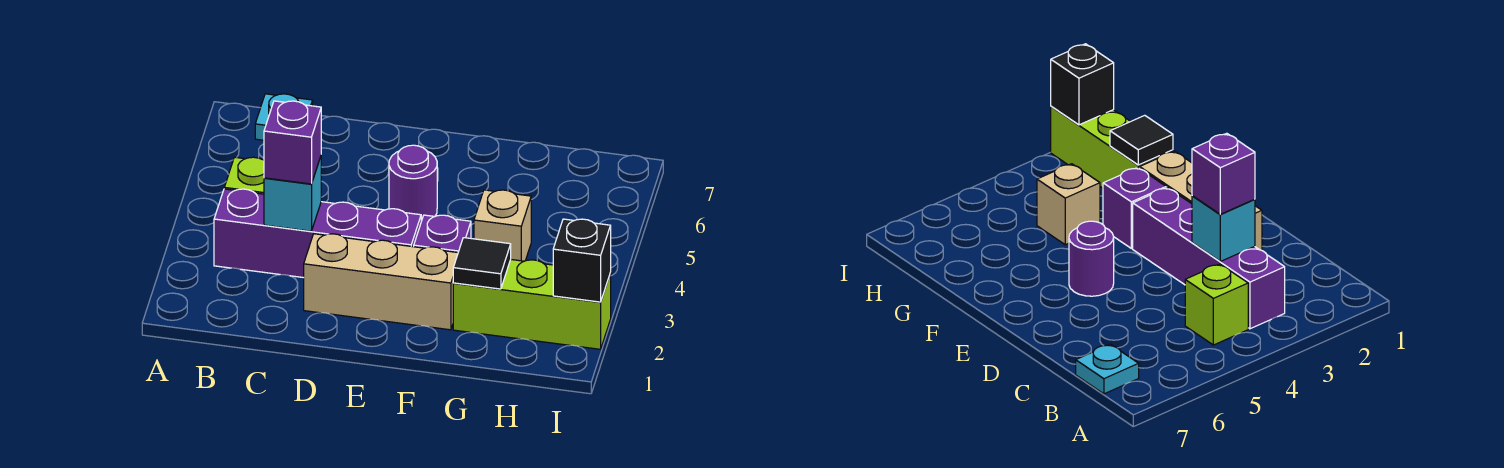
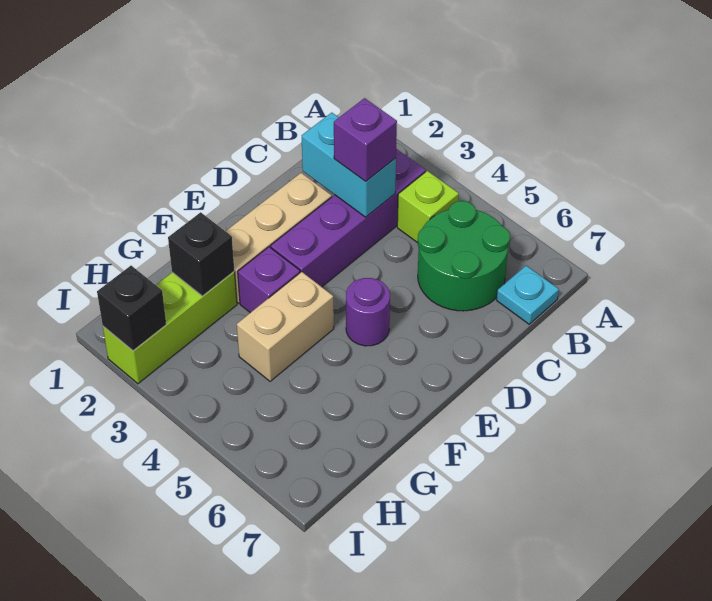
none -> green 2x2 round brick [418,201,510,311]
cyan 1x1 brick [264,157,321,231] -> cyan 1x2 brick [302,113,396,217]
black 1x1 tile [453,238,511,289] -> black 1x1 brick [168,212,234,296]
tan 1x1 brick [474,190,531,261] -> tan 1x2 brick [237,272,334,381]

